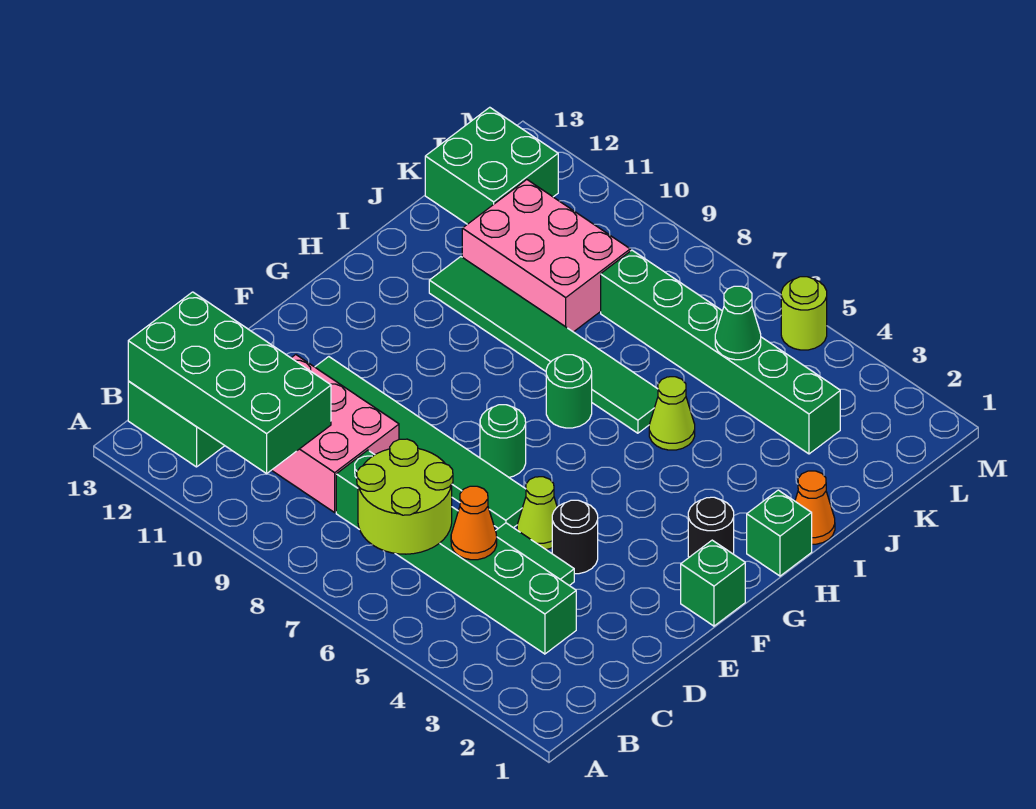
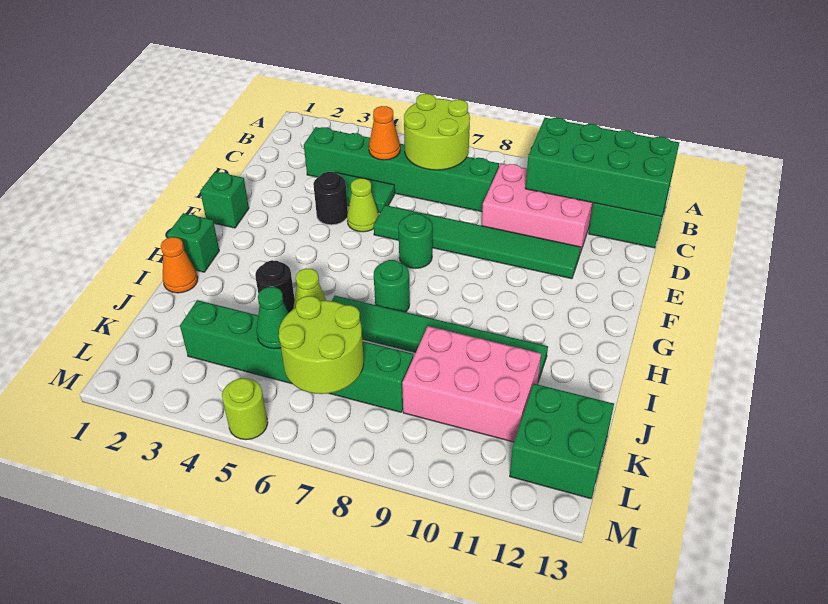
black 1x1 round brick [688,497,734,557] -> black 1x1 round brick moved to [255,260,295,313]
none -> lime 2x2 round brick [279,296,364,394]

